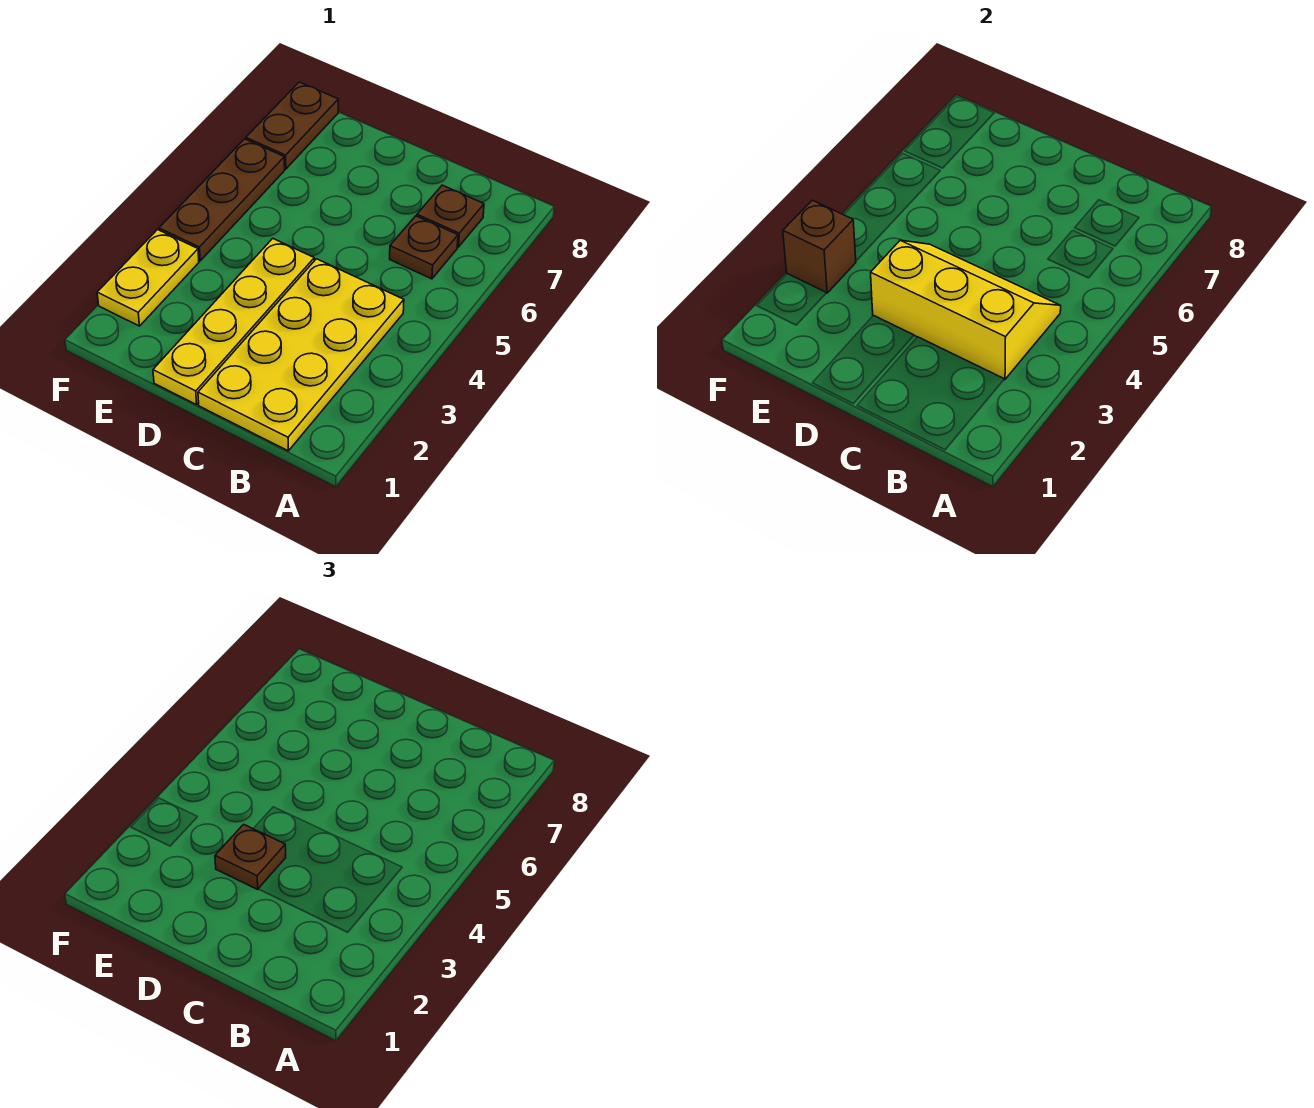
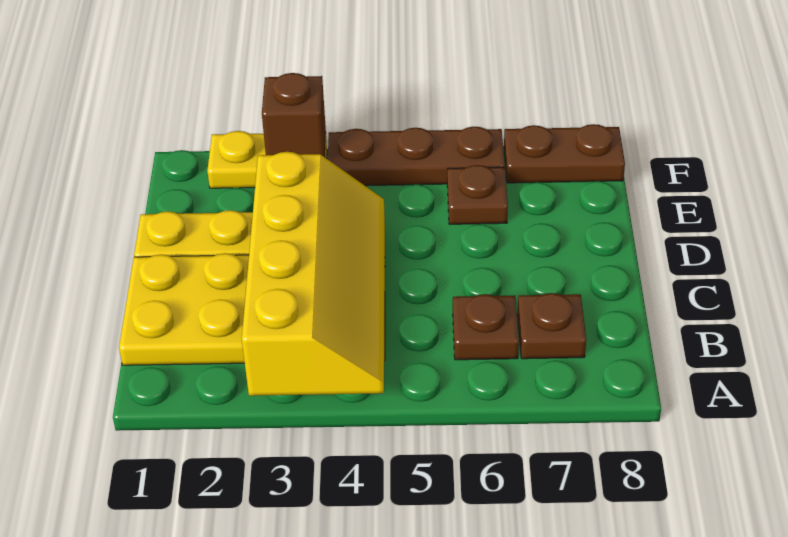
yellow 2x3 slope [871,240,1061,379] -> yellow 2x4 slope [242,152,384,396]
brown 1x1 plate [215,824,286,889] -> brown 1x1 plate moved to [447,165,508,224]

